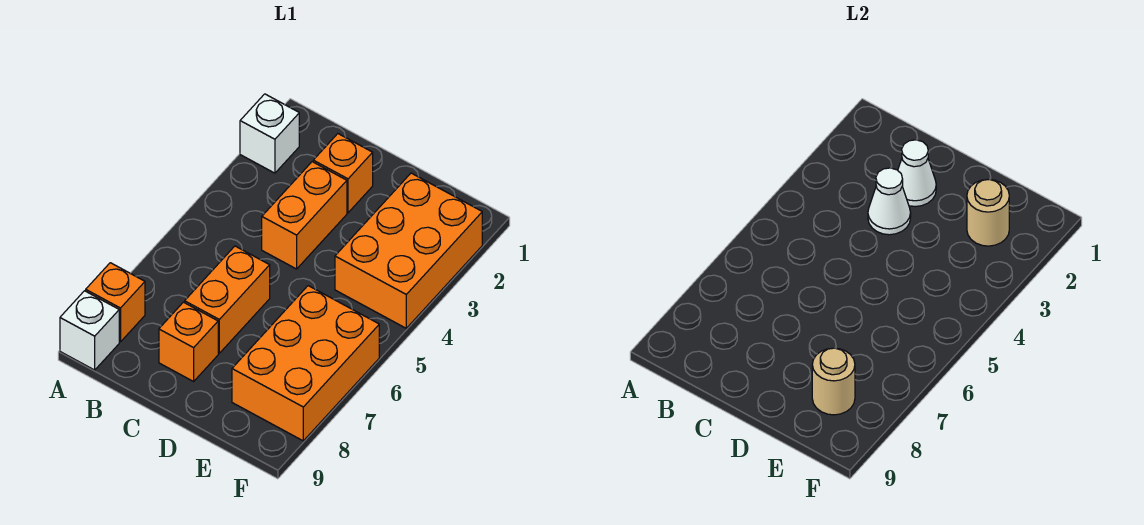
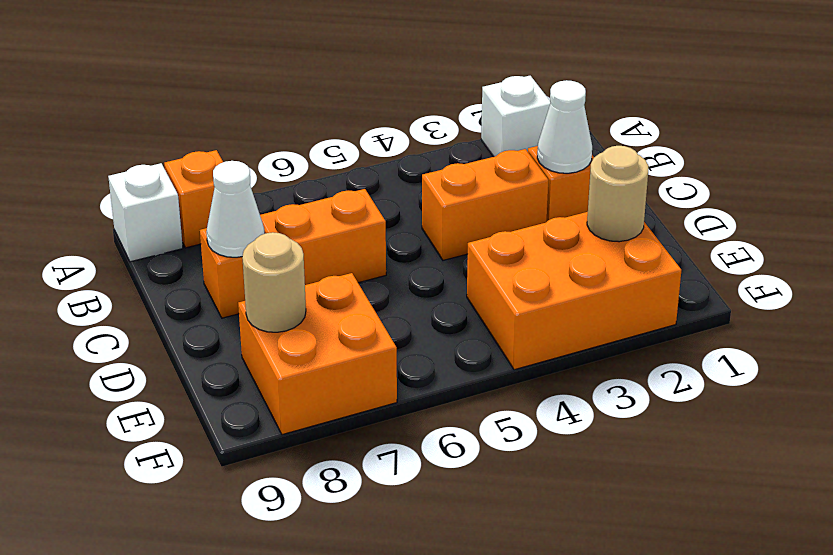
white 1x1 cone [868,168,911,235] -> white 1x1 cone moved to [206,161,264,257]
orange 2x3 brick [232,286,379,441] -> orange 2x2 brick [238,273,397,435]

